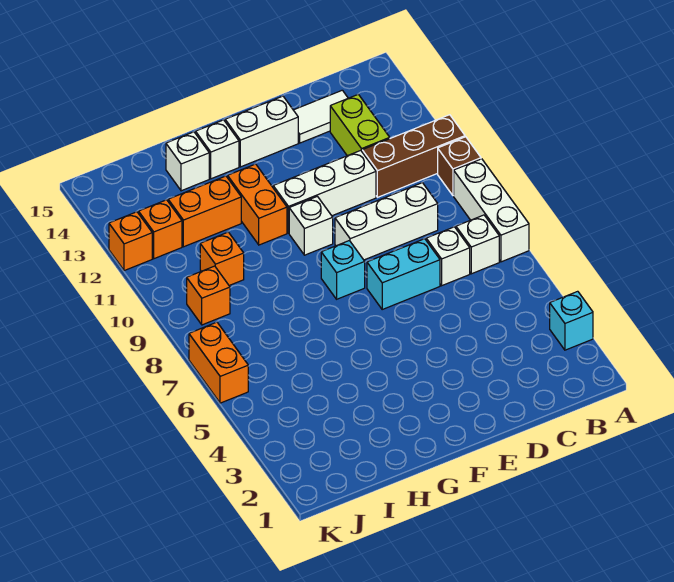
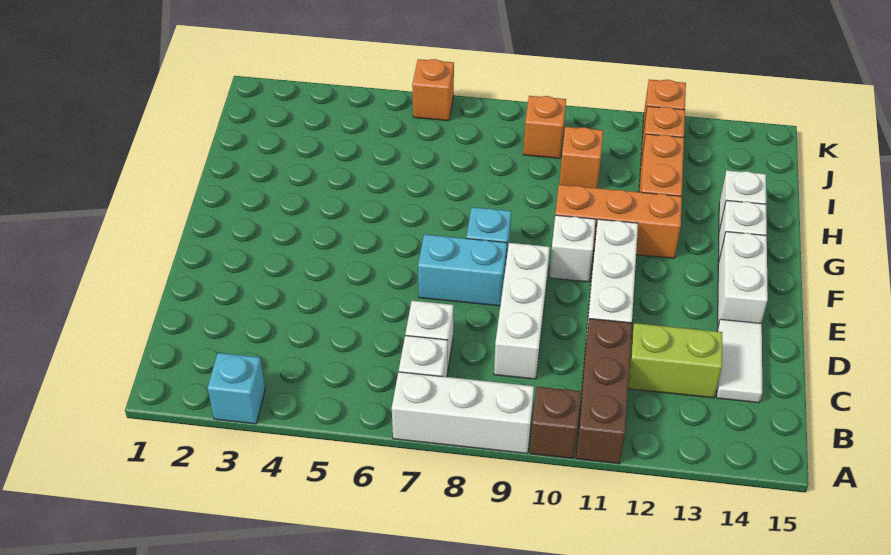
cyan 1x2 brick [367,239,440,309] -> cyan 1x2 brick turned to [418,234,507,306]
orange 1x2 brick [228,164,287,245] -> orange 1x3 brick [555,185,682,258]
orange 1x2 brick [189,322,248,403] -> orange 1x1 brick [412,59,454,121]

